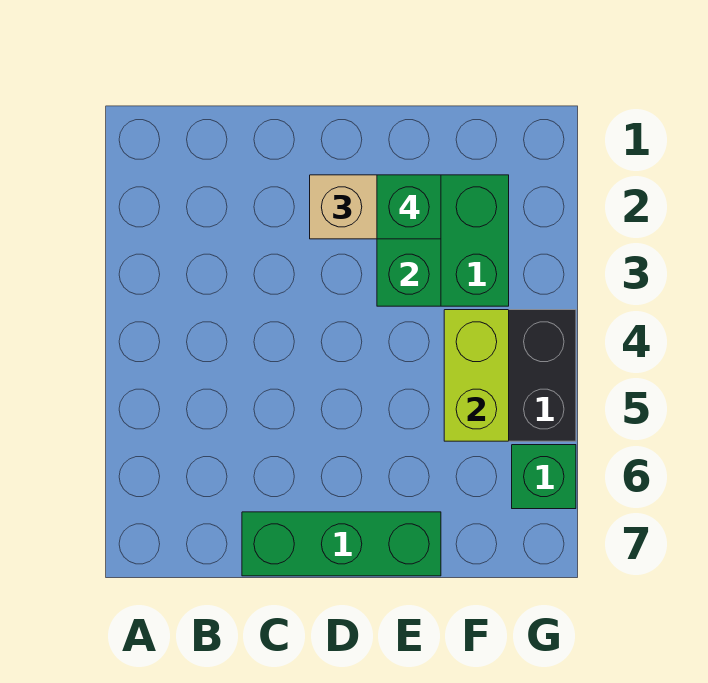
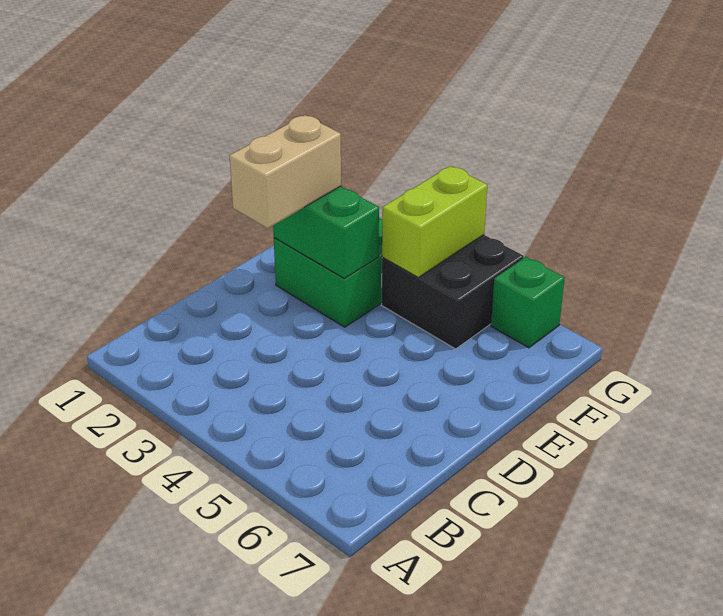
green 1x3 brick [242,512,441,576] -> none
green 1x1 brick [377,175,441,239] -> none
lime 1x2 brick [444,310,509,441] -> lime 1x2 brick turned to [382,166,487,278]

